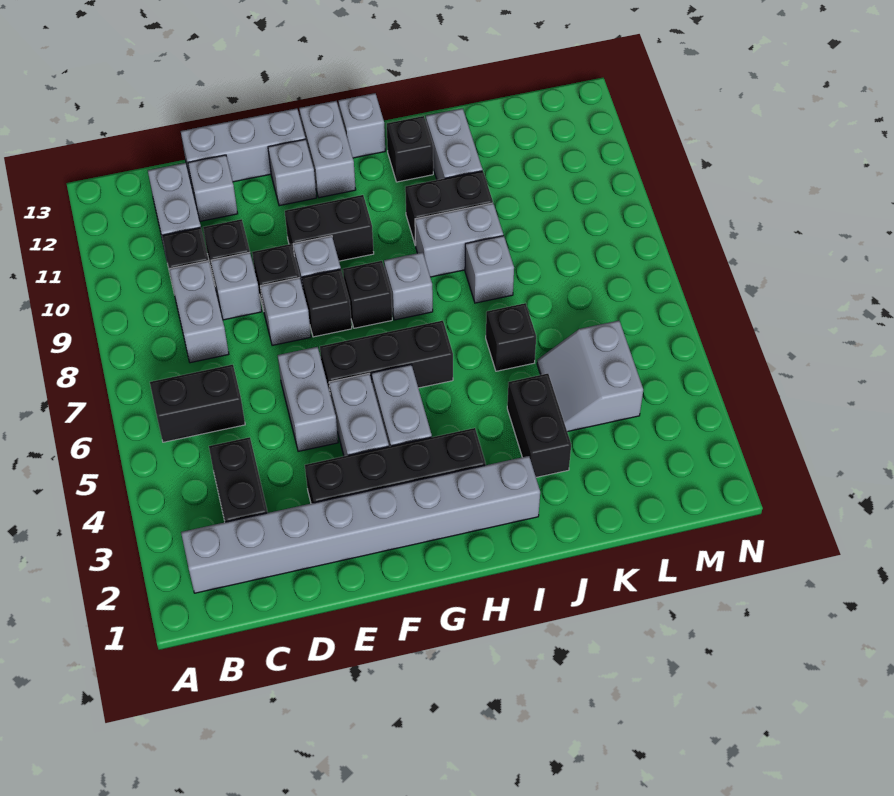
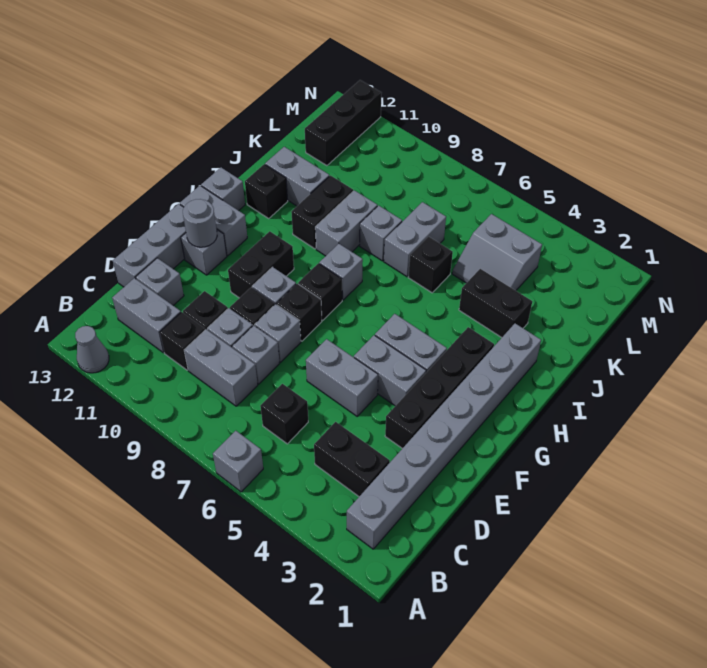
none -> grey 1x1 brick [213,431,263,492]
none -> grey 1x1 cone [75,326,109,373]
black 1x2 brick [150,365,245,442] -> black 1x1 brick [260,384,308,444]
none -> grey 1x1 brick [232,325,280,384]
black 1x3 brick [320,321,453,392] -> black 1x3 brick moved to [305,80,381,166]
none -> grey 1x1 round brick [183,199,217,247]
none -> grey 1x2 brick [384,202,446,277]

